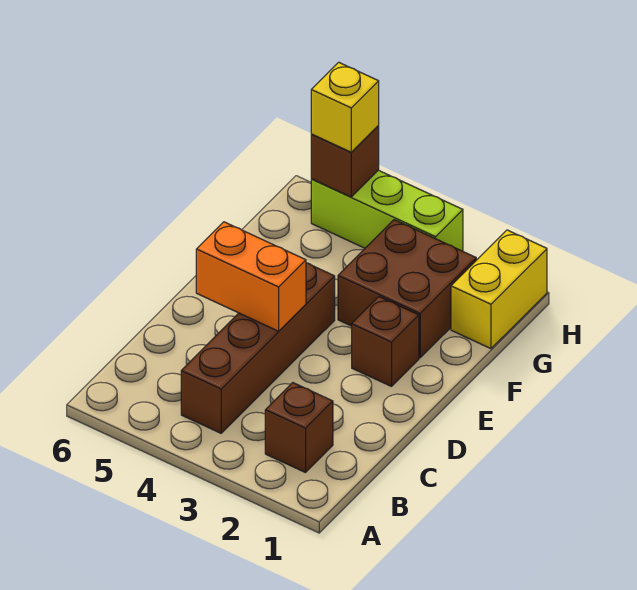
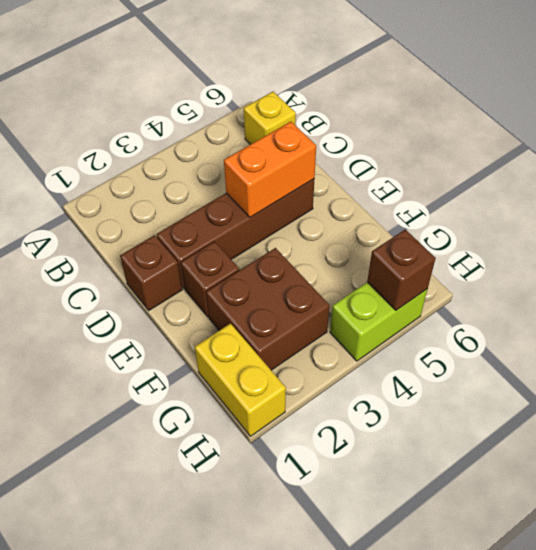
brown 1x1 brick [265,383,333,473] -> brown 1x1 brick moved to [120,235,182,310]
brown 1x4 brick [181,263,335,433] -> brown 1x4 brick turned to [157,179,314,289]
lime 1x3 brick [311,170,463,251] -> lime 1x2 brick [330,282,427,361]
yellow 1x1 brick [311,62,379,152] -> yellow 1x1 brick moved to [244,92,296,144]

